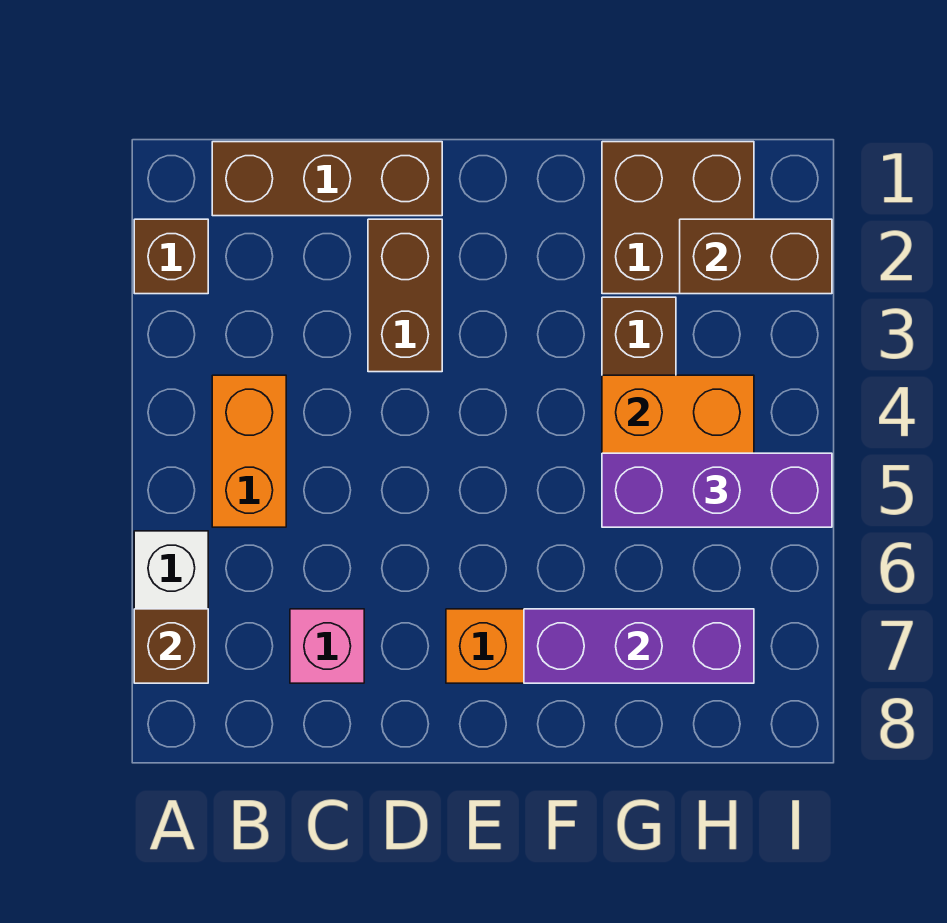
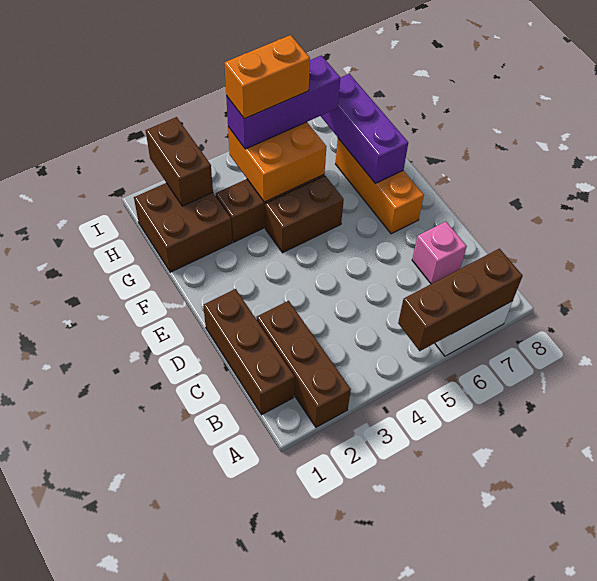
brown 1x1 brick [134,219,208,294] -> brown 1x3 brick [257,301,351,427]
brown 1x1 brick [134,609,208,683] -> brown 1x3 brick [398,249,523,351]
orange 1x2 brick [212,375,286,527] -> orange 1x2 brick moved to [225,35,310,119]
brown 1x2 brick [368,219,442,372] -> brown 1x2 brick moved to [265,176,344,253]
purple 1x3 brick [602,453,832,527] -> purple 1x3 brick turned to [226,55,340,149]

